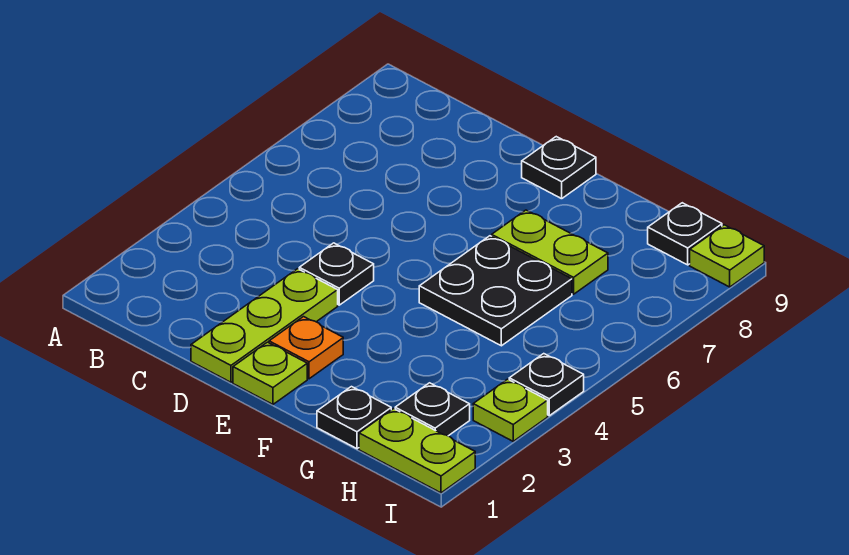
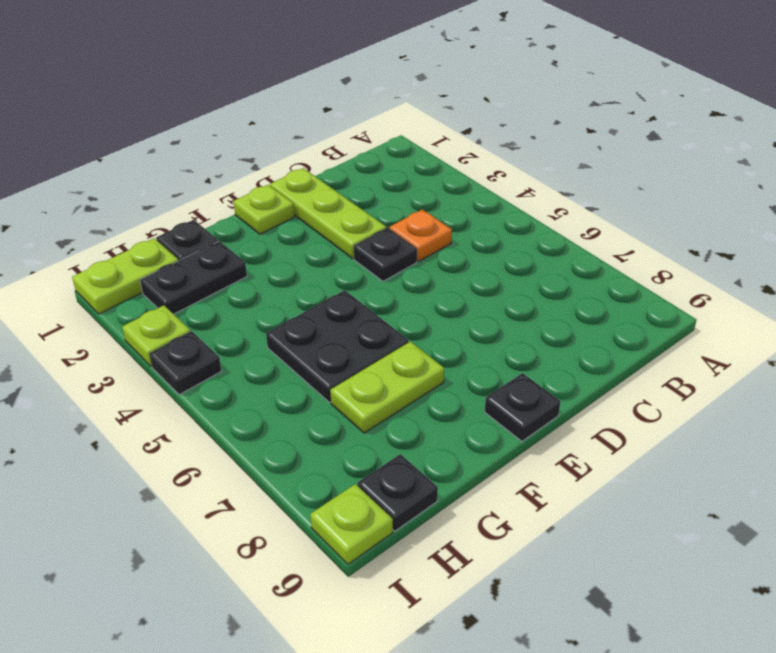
orange 1x1 plate [269,317,343,379] -> orange 1x1 plate moved to [389,210,452,261]
black 1x1 plate [395,383,470,436] -> black 1x2 plate [140,241,247,314]

